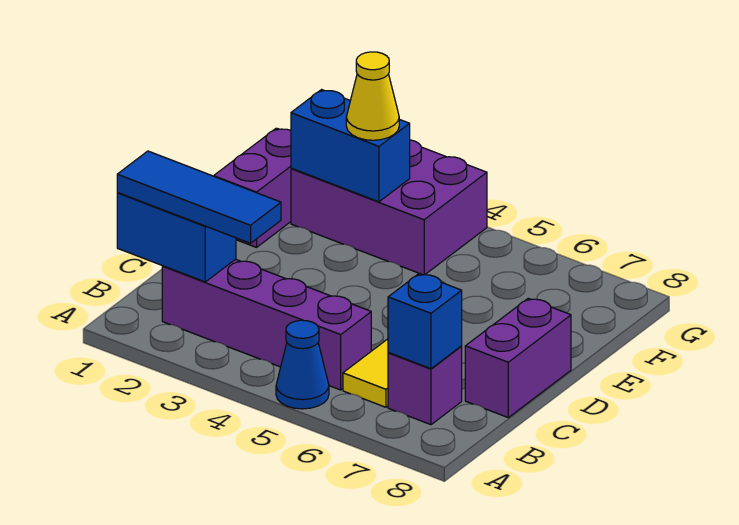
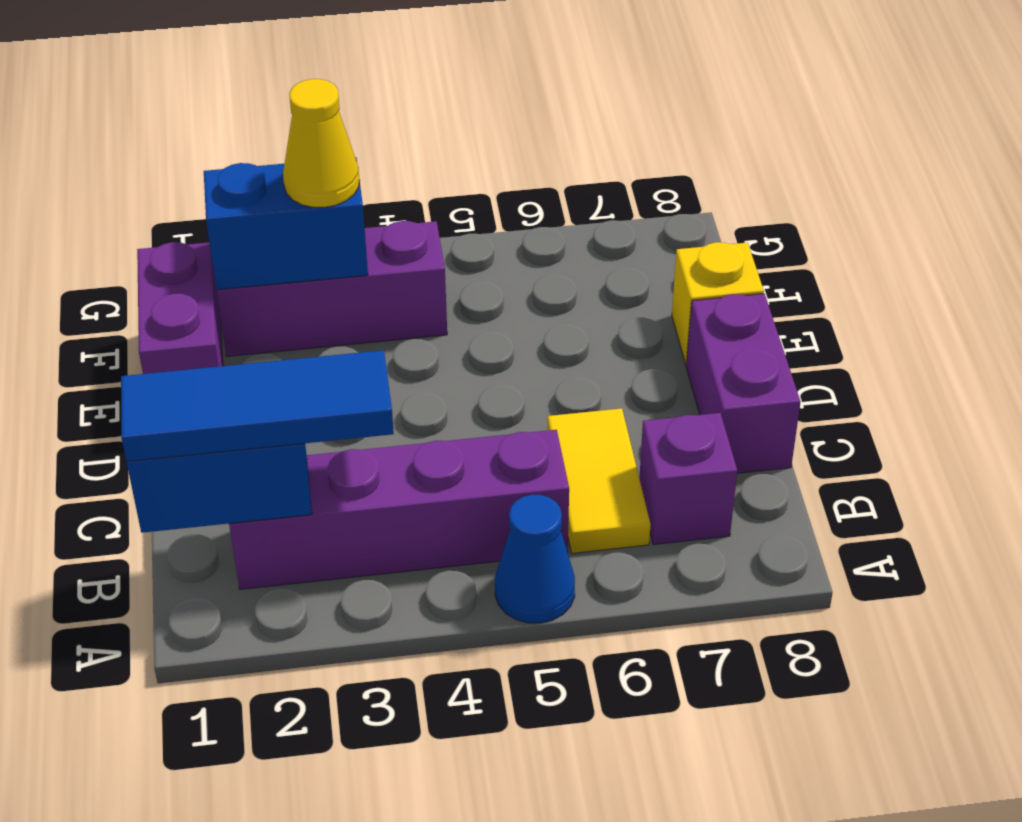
blue 1x1 brick [388,274,462,369] -> none
none -> yellow 1x1 brick [672,242,764,364]
purple 2x3 brick [291,140,487,275] -> purple 1x3 brick [217,221,447,356]

